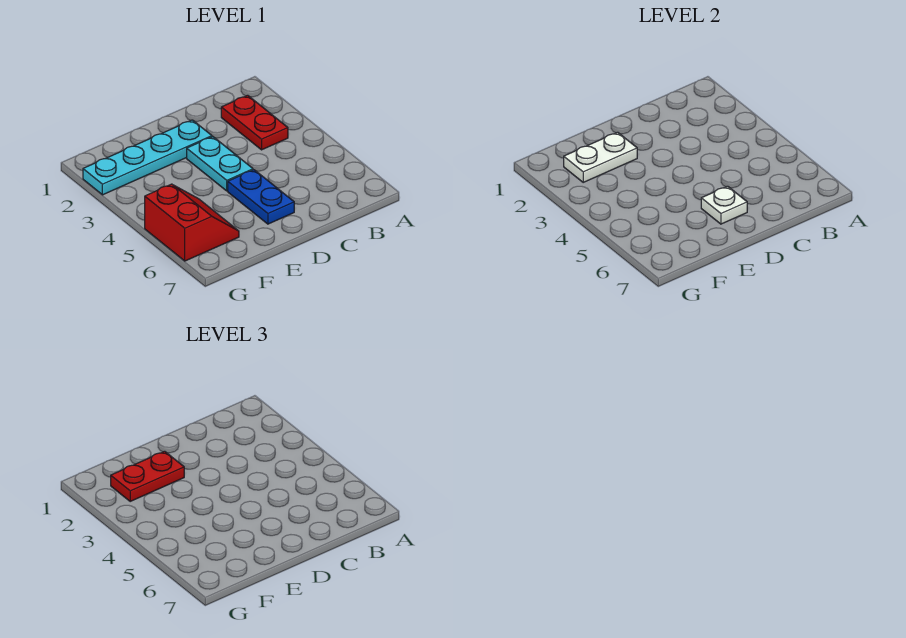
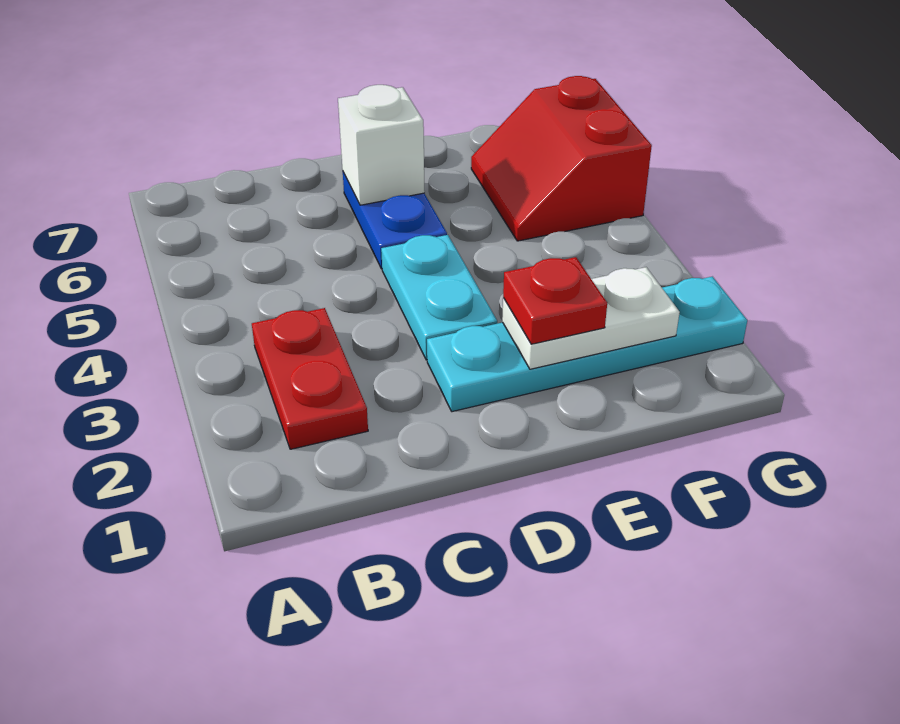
white 1x1 plate [701,186,747,224] -> white 1x1 brick [338,85,425,205]
red 1x2 plate [111,451,184,501] -> red 1x1 plate [503,257,607,344]

